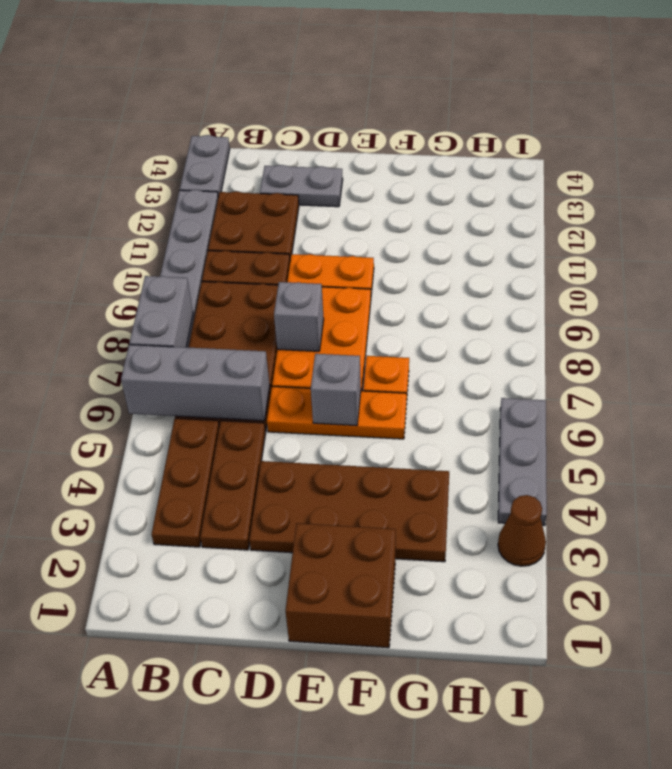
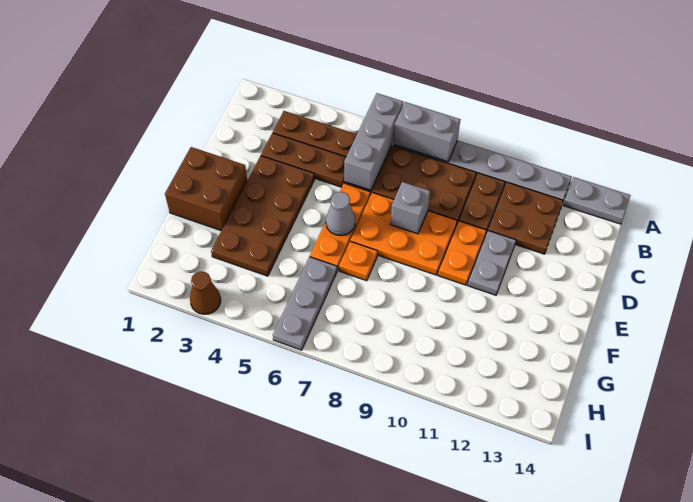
grey 1x2 plate [260,165,343,207] -> grey 1x2 plate moved to [468,231,516,295]
grey 1x1 brick [311,354,361,426] -> grey 1x1 cone [326,192,355,236]
grey 1x3 plate [498,398,547,526] -> grey 1x3 plate turned to [273,257,337,350]

